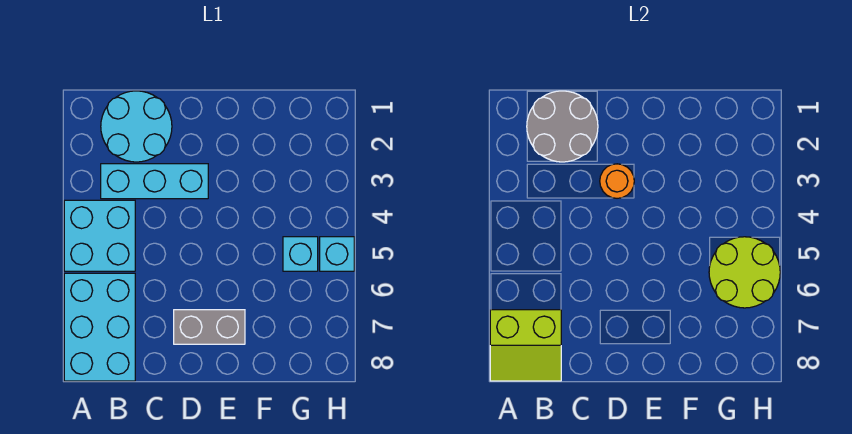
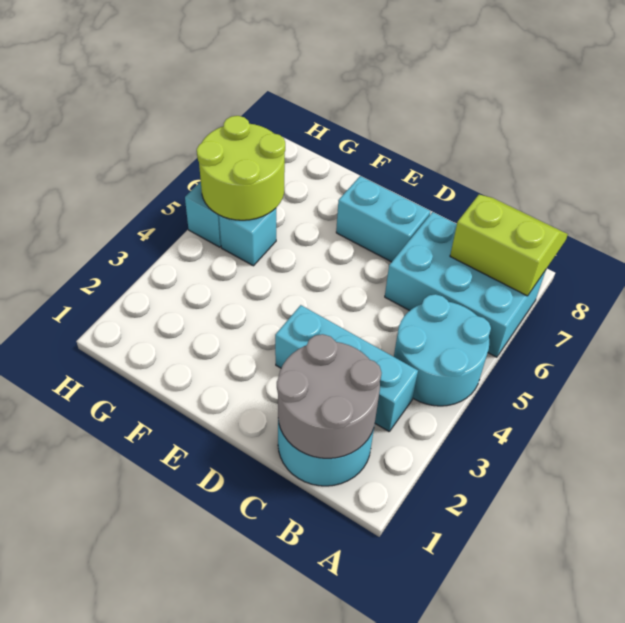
cyan 2x2 brick [64,200,135,271] -> cyan 2x2 round brick [394,294,491,406]
cyan 2x3 brick [64,273,135,381] -> cyan 2x3 brick turned to [385,212,546,357]
orange 1x1 round brick [600,164,634,198] -> none
grey 1x2 brick [174,310,245,344] -> cyan 1x2 brick [336,176,430,262]

